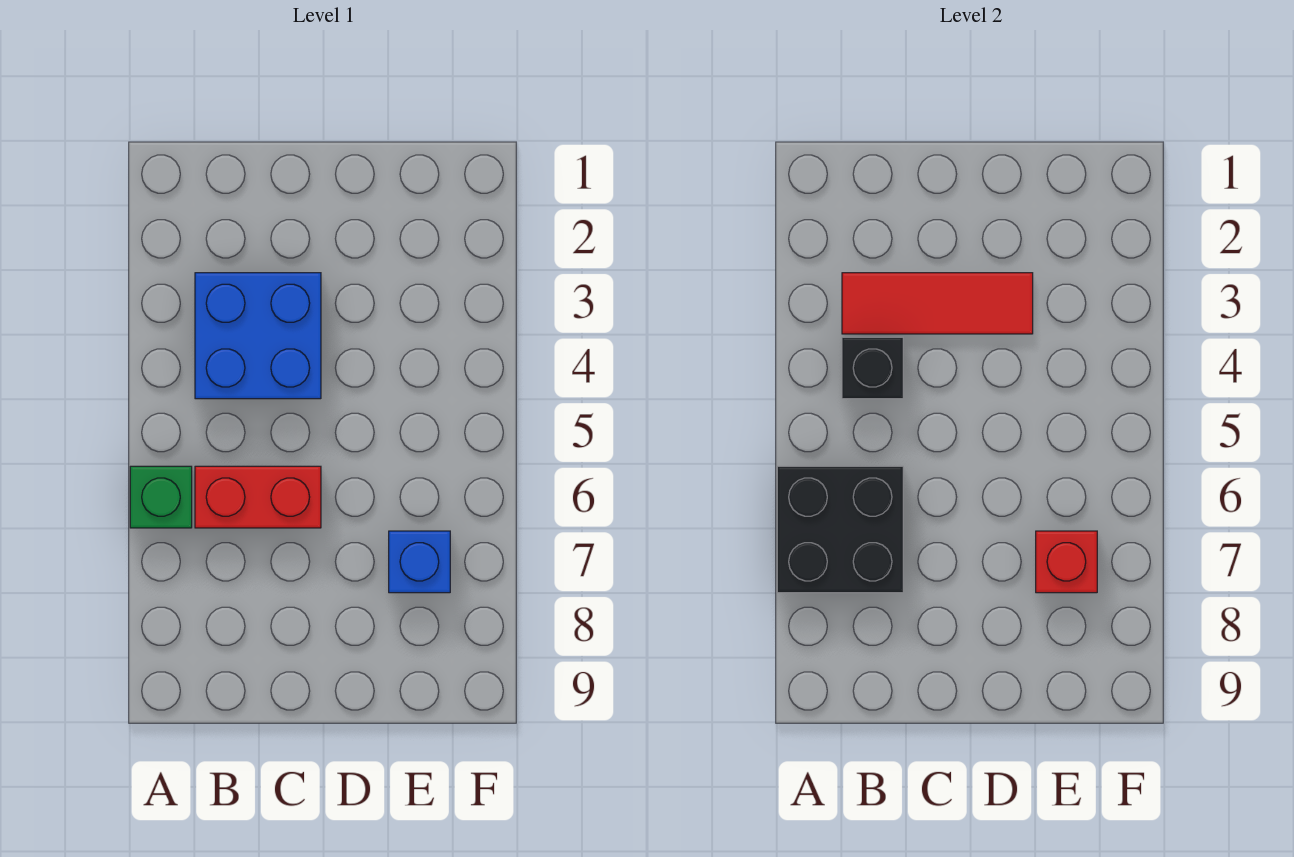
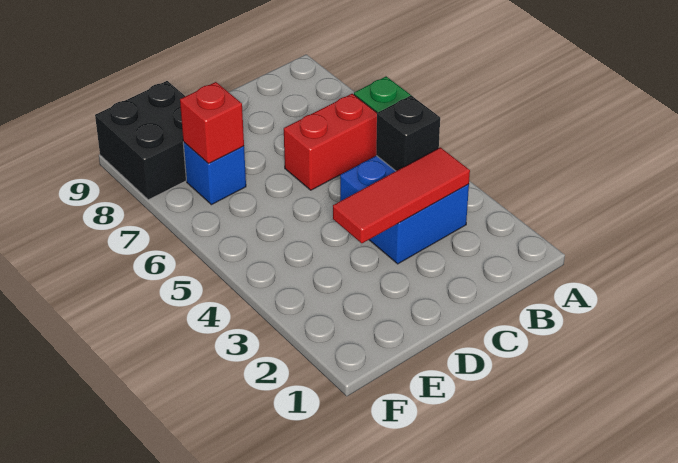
black 2x2 brick [777,466,903,593] -> black 2x2 brick moved to [95,81,186,200]

